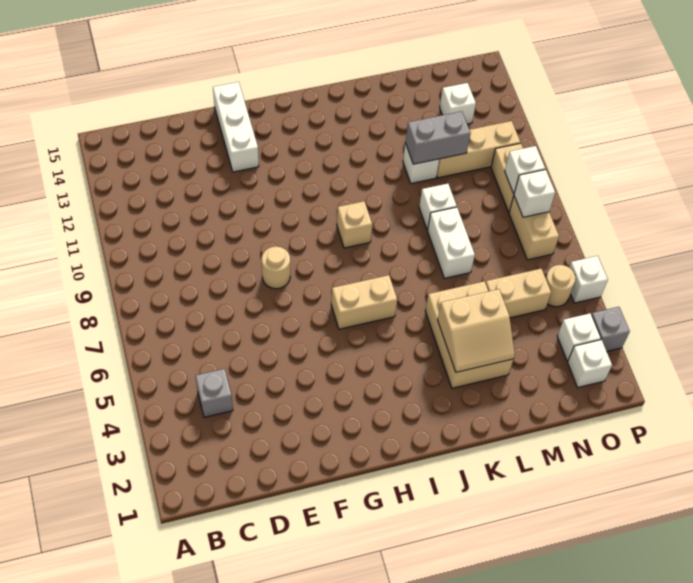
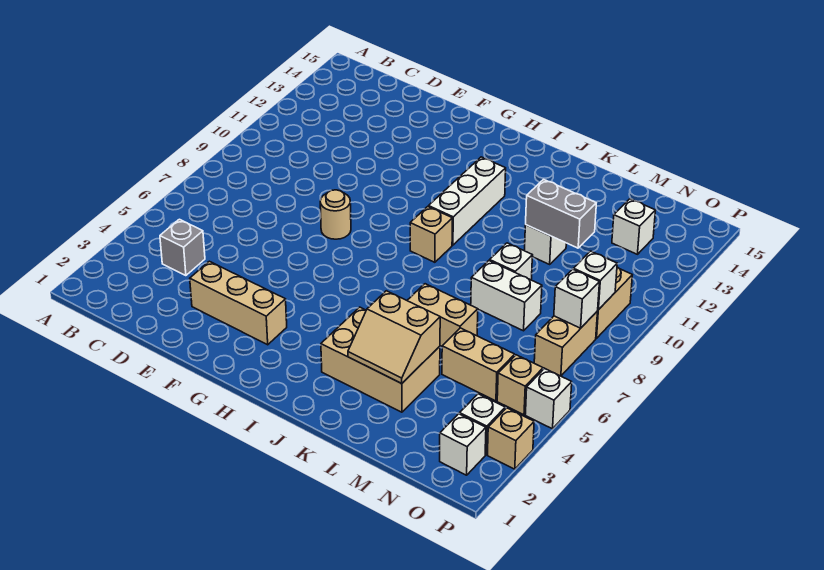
white 1x3 brick [213,82,259,172] -> white 1x3 brick moved to [429,157,506,245]
tan 1x2 brick [331,275,397,329] -> tan 1x2 brick moved to [407,284,478,346]
tan 2x3 brick [425,281,514,388] -> tan 2x3 brick turned to [321,307,440,412]
white 1x2 brick [428,207,475,278] -> white 1x2 brick turned to [471,261,542,331]
tan 1x3 brick [437,121,521,178] -> tan 1x3 brick moved to [190,261,287,345]
tan 1x1 round brick [546,265,576,307] -> tan 1x1 brick [497,355,543,415]
grey 1x1 brick [592,307,630,351] -> tan 1x1 brick [487,408,534,469]

